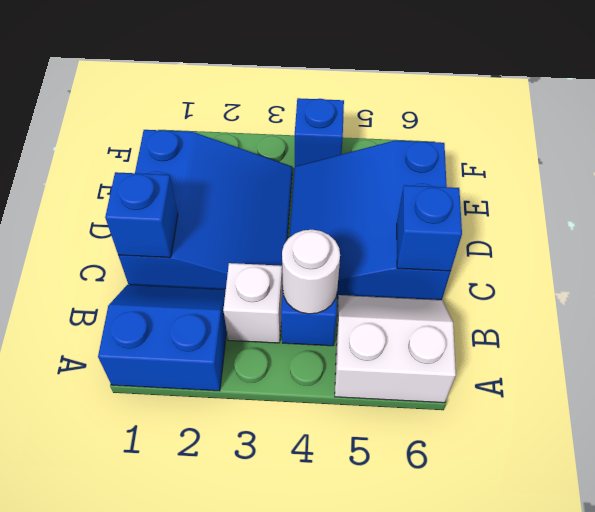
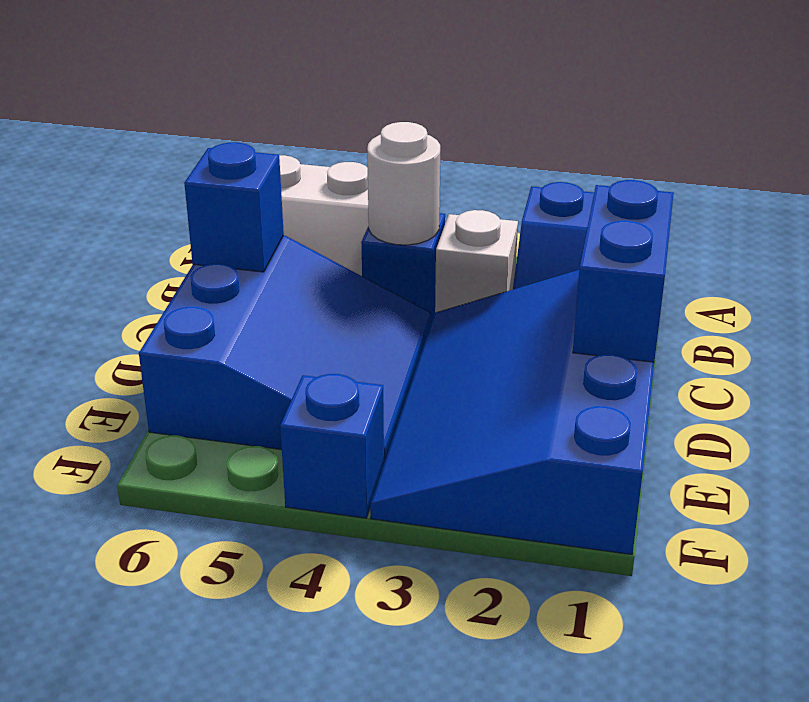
blue 3x3 slope [118,130,292,290] -> blue 3x4 slope [370,270,654,555]
blue 1x1 brick [105,172,178,258] -> blue 1x2 brick [573,180,674,362]

